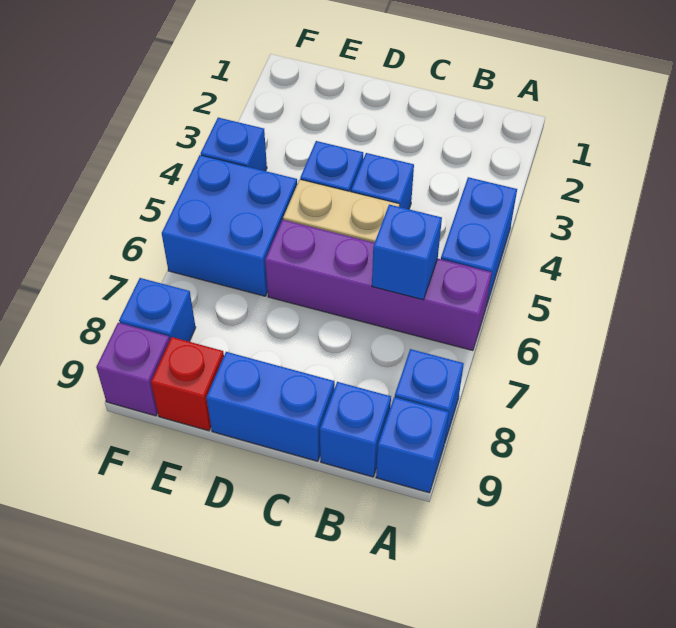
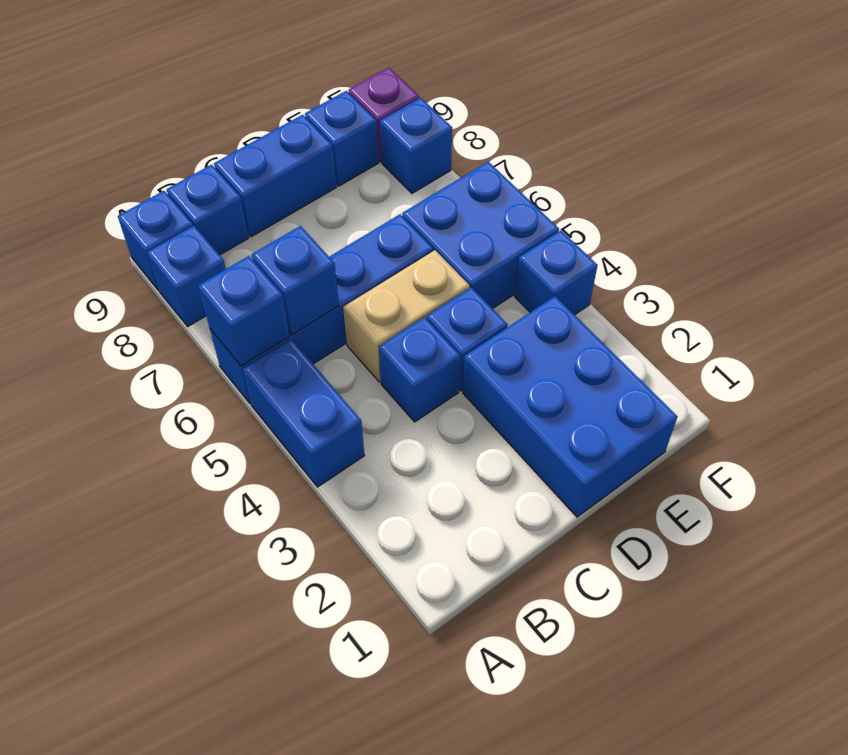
purple 1x4 brick [265,220,492,351] -> blue 1x4 brick [210,214,433,404]
none -> blue 1x1 brick [198,256,289,366]
none -> blue 2x3 brick [463,296,678,517]
red 1x1 brick [151,337,224,431] -> blue 1x1 brick [305,91,378,186]

